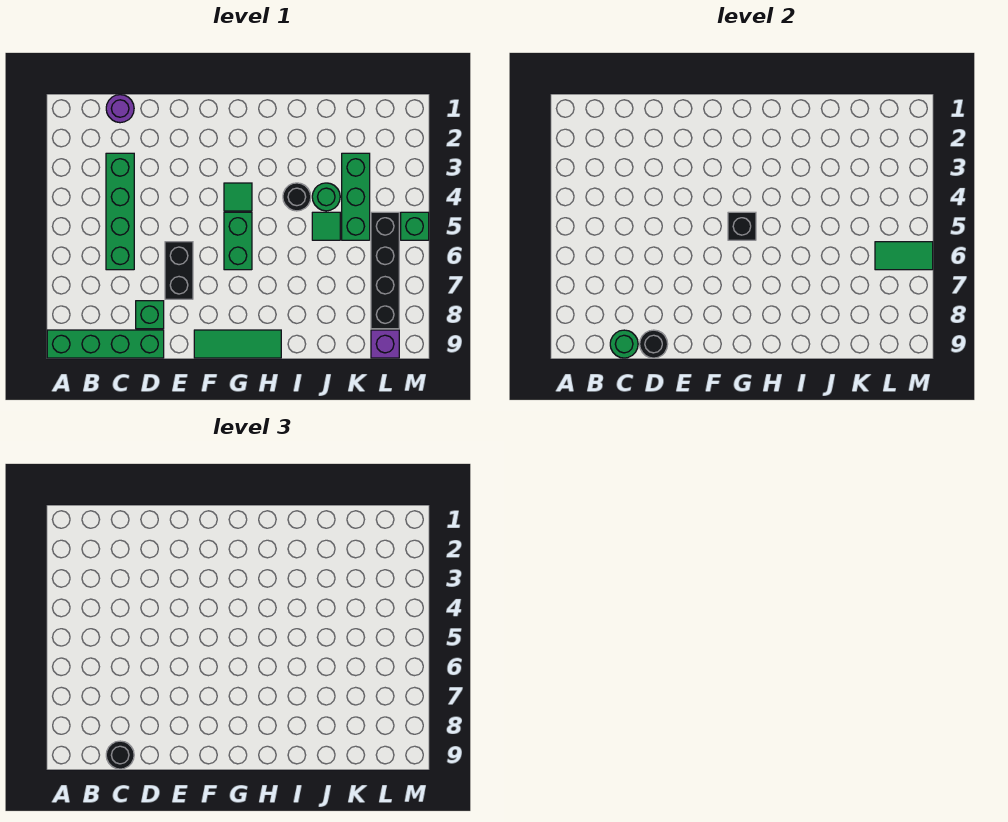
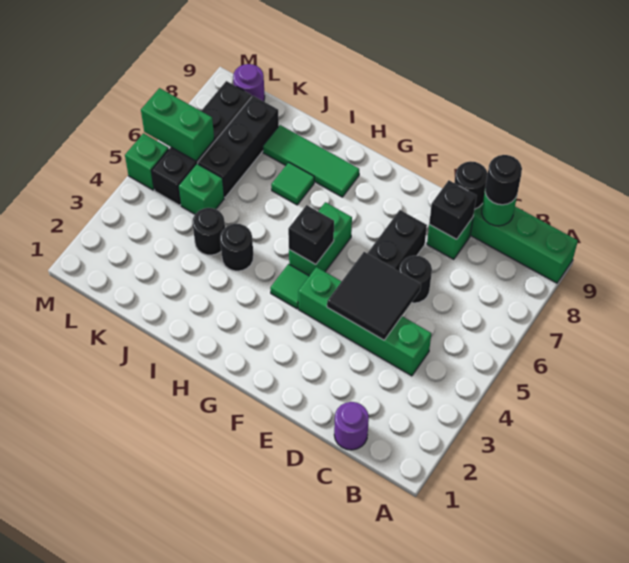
green 1x4 brick [106,153,134,270] -> green 1x4 brick turned to [298,267,431,376]
none -> black 2x2 tile [327,252,421,340]
none -> black 1x1 round brick [399,255,432,303]
none -> black 1x1 brick [429,180,477,239]
green 1x3 tile [194,330,281,358] -> green 1x3 tile moved to [263,125,359,197]
green 1x1 round brick [312,183,340,211] -> black 1x1 round brick [192,208,225,255]
green 1x1 tile [312,212,340,240] -> green 1x1 tile moved to [271,162,314,205]
green 1x3 brick [342,153,370,240] -> green 1x1 brick [178,164,224,214]
none -> black 1x3 brick [198,96,279,198]
green 1x2 tile [875,242,933,270] -> green 1x2 brick [141,88,214,161]
purple 1x1 brick [371,330,399,358] -> purple 1x1 round brick [233,64,265,101]

